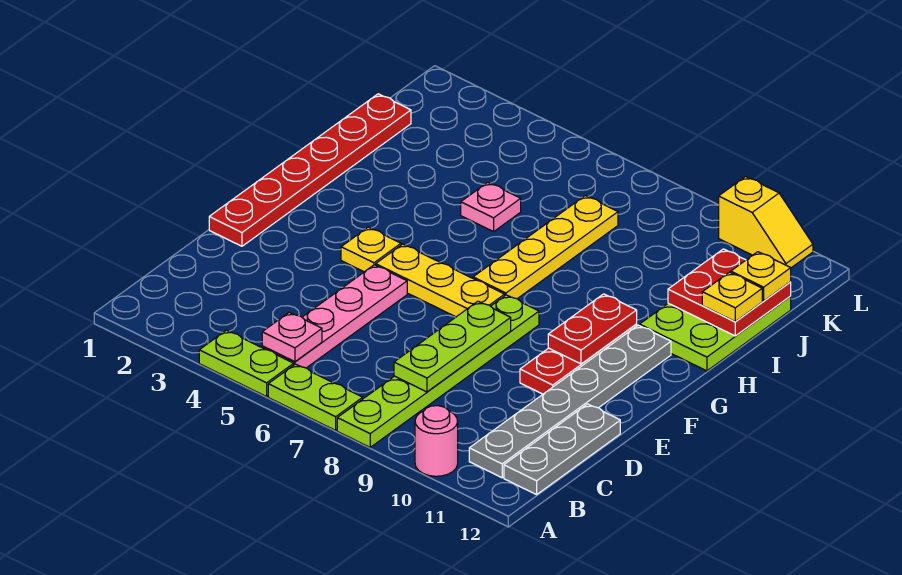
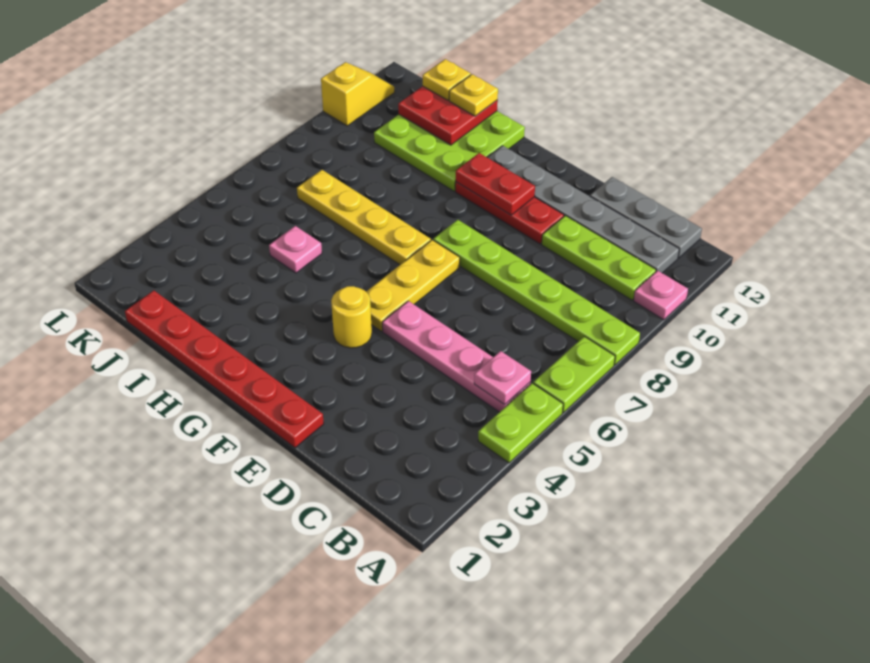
pink 1x1 round brick [415,406,458,476] -> pink 1x1 plate [634,271,688,320]
lime 1x3 plate [394,301,511,392] -> lime 1x3 plate moved to [542,216,656,300]
yellow 1x1 plate [341,227,401,272] -> yellow 1x1 round brick [331,286,372,348]
lime 2x3 plate [640,297,791,371] -> lime 3x3 plate [374,111,525,191]

